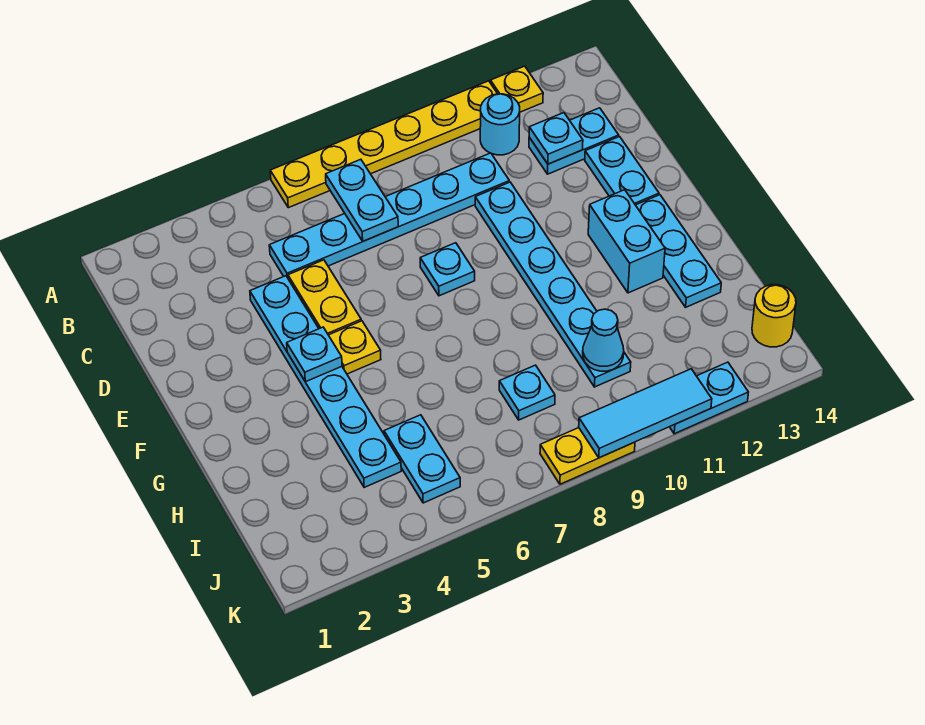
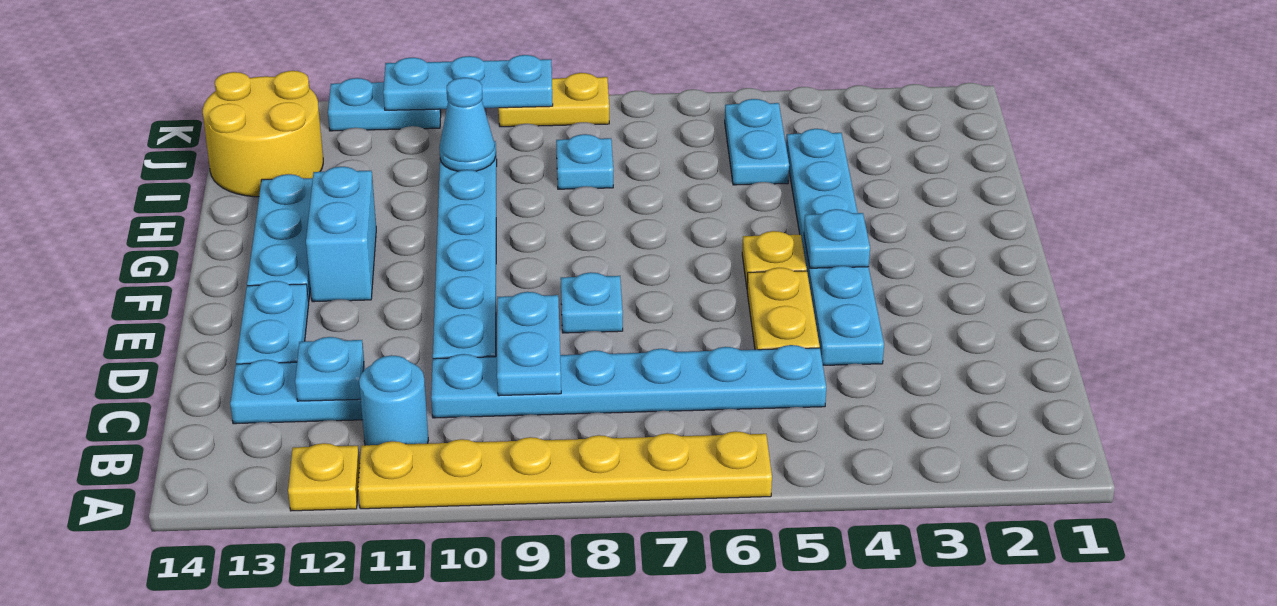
cyan 1x2 plate [326,159,398,241] -> cyan 1x2 plate moved to [497,292,561,396]
yellow 1x1 round brick [752,285,796,347] -> yellow 2x2 round brick [203,71,323,197]
cyan 1x3 tile [579,369,712,458] -> cyan 1x3 plate [383,55,553,110]

